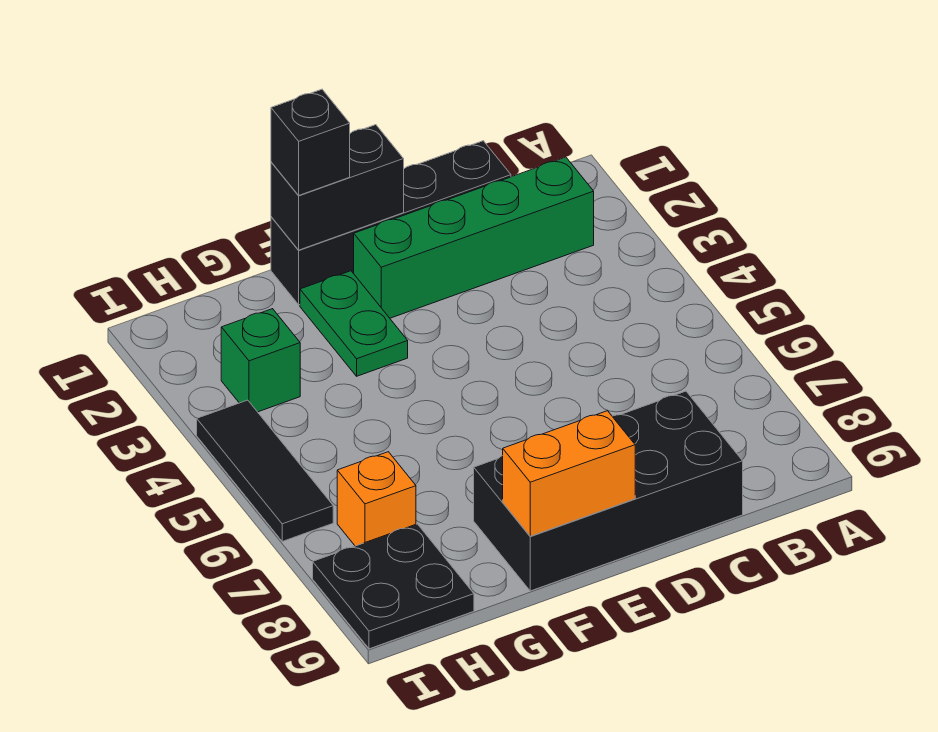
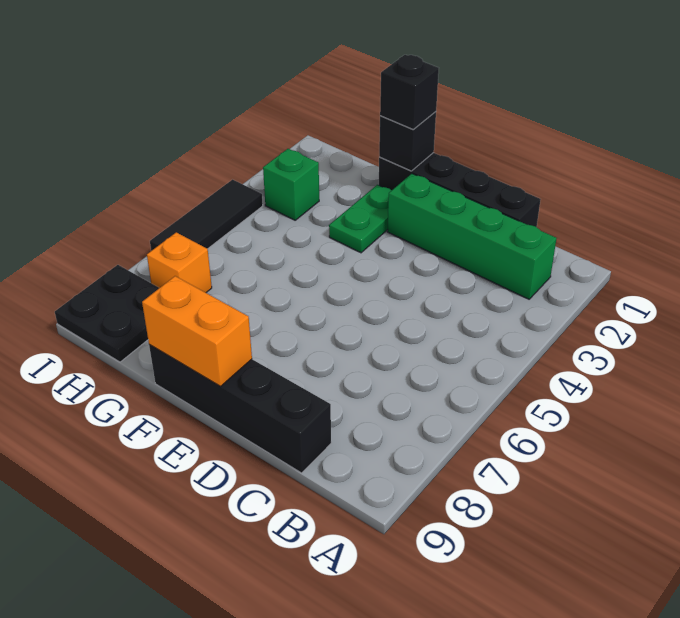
black 2x4 brick [474,391,743,591] -> black 1x4 brick [149,345,331,473]
black 1x2 brick [271,125,404,250] -> black 1x1 brick [379,112,436,171]

